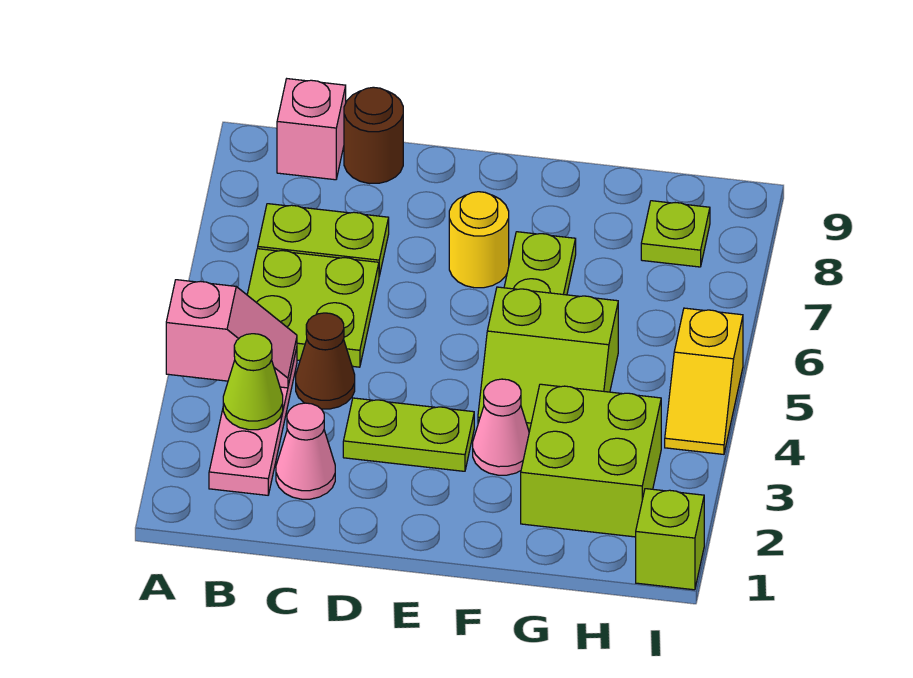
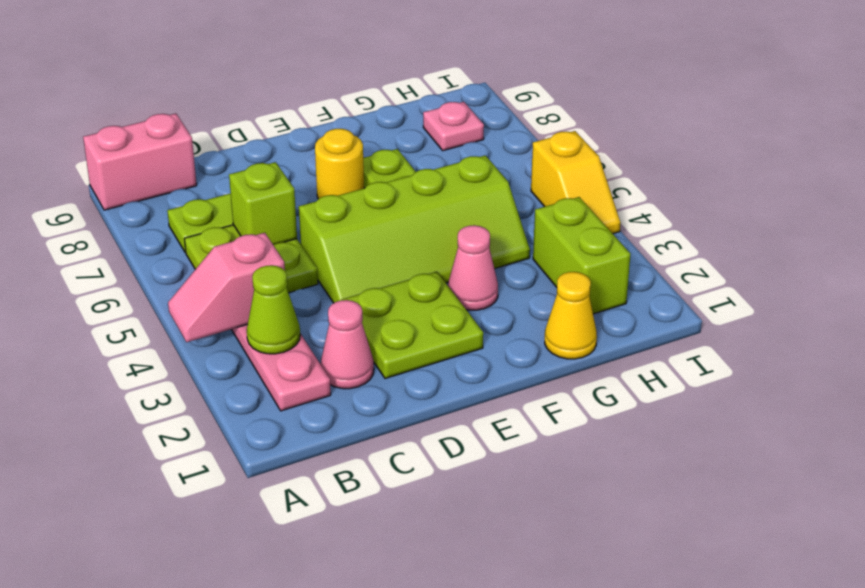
pink 1x2 slope [166,280,297,388] -> pink 1x2 slope turned to [168,233,285,342]
pink 1x1 brick [277,79,346,180] -> pink 1x2 brick [83,113,197,210]
brown 1x1 cone [296,313,355,409] -> none
brown 1x1 round brick [344,87,403,184] -> none
lime 1x2 plate [343,398,474,471] -> lime 2x2 plate [342,272,483,379]
lime 2x2 slope [478,287,618,432] -> lime 2x4 slope [299,155,530,303]
none -> yellow 1x1 cone [545,272,597,359]
lime 2x2 brick [521,384,661,537] -> lime 1x2 brick [533,197,630,314]
lime 1x1 plate [641,201,710,267] -> pink 1x1 plate [423,102,484,151]
lime 1x1 brick [636,489,704,590] -> lime 1x1 brick moved to [229,162,297,245]

